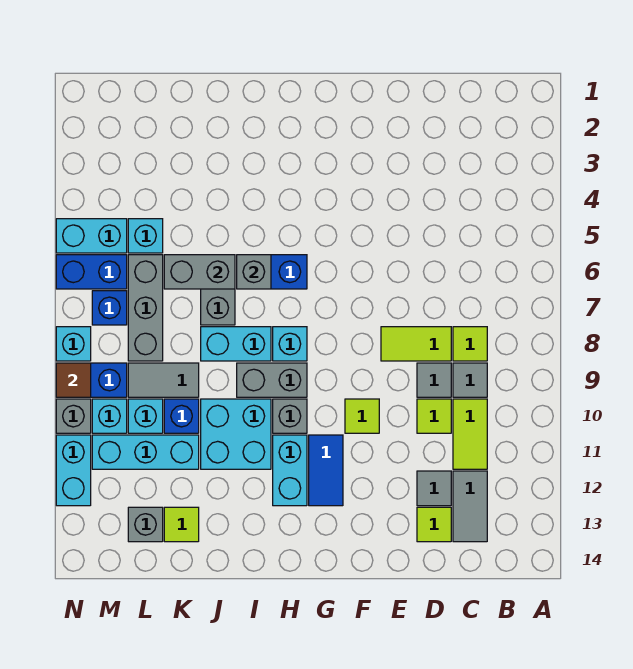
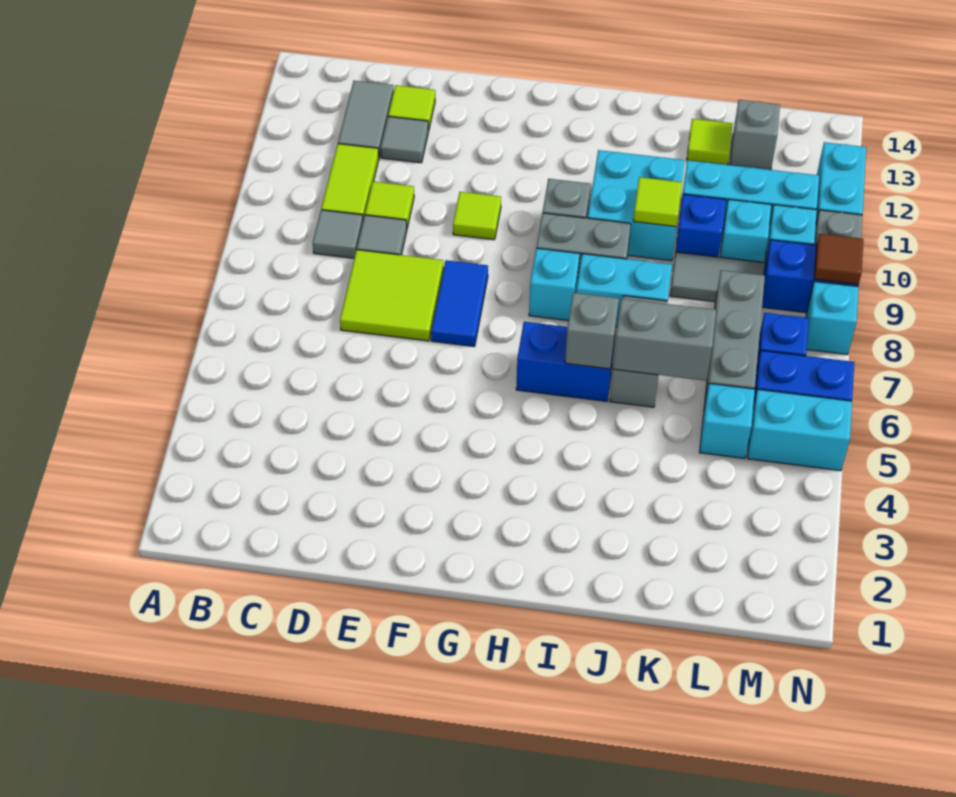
lime 1x1 tile [453,327,487,361] -> lime 1x1 tile moved to [633,177,682,227]
lime 1x2 tile [381,327,451,361] -> lime 2x2 tile [340,250,444,341]
blue 1x2 tile [309,435,343,506] -> blue 1x2 tile moved to [431,260,488,347]
cyan 1x2 brick [273,435,307,506] -> none

